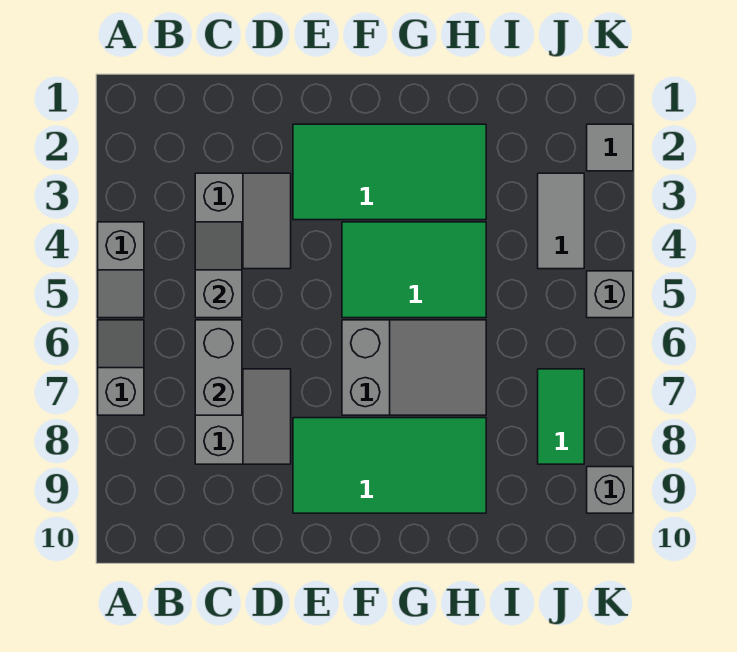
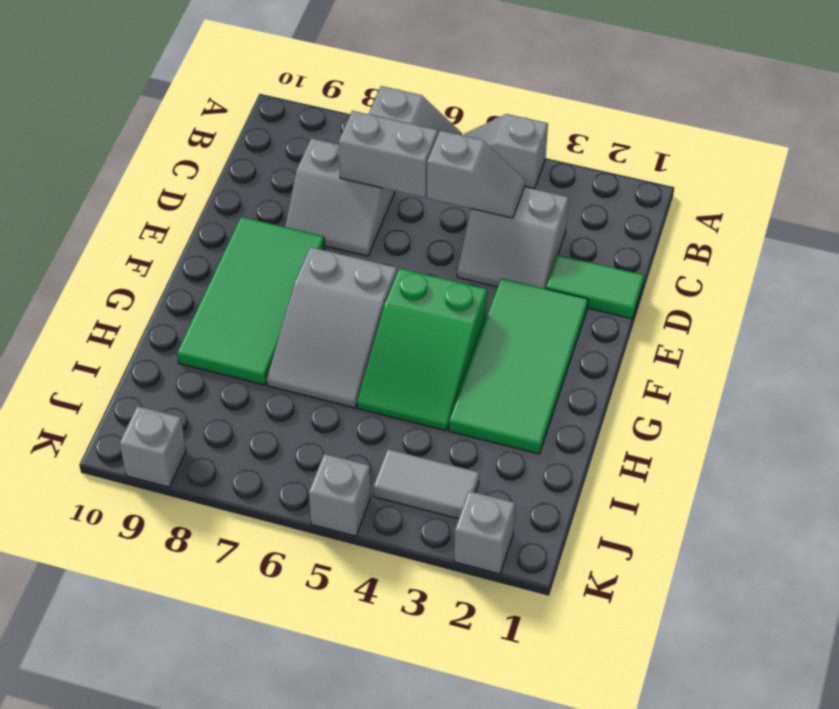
green 2x3 tile [342,222,486,318] -> green 2x3 slope [357,268,487,431]
green 1x2 tile [538,369,584,464] -> green 1x2 tile moved to [546,255,644,319]
grey 1x1 tile [587,124,633,171] -> grey 1x1 brick [454,491,515,574]

